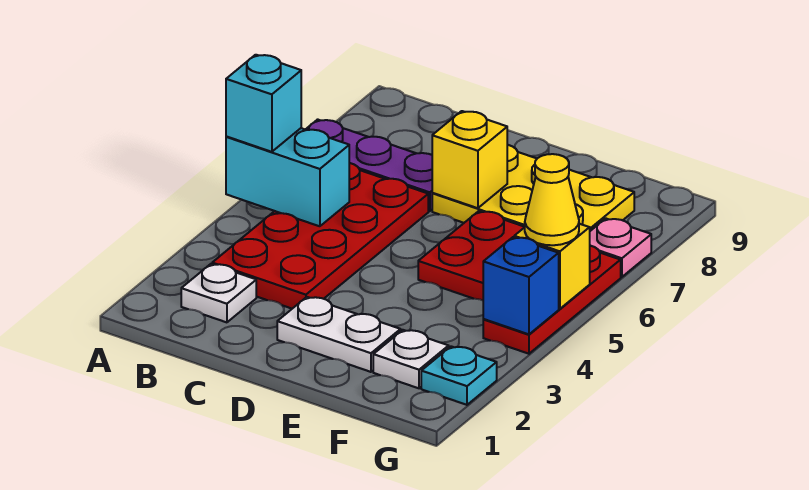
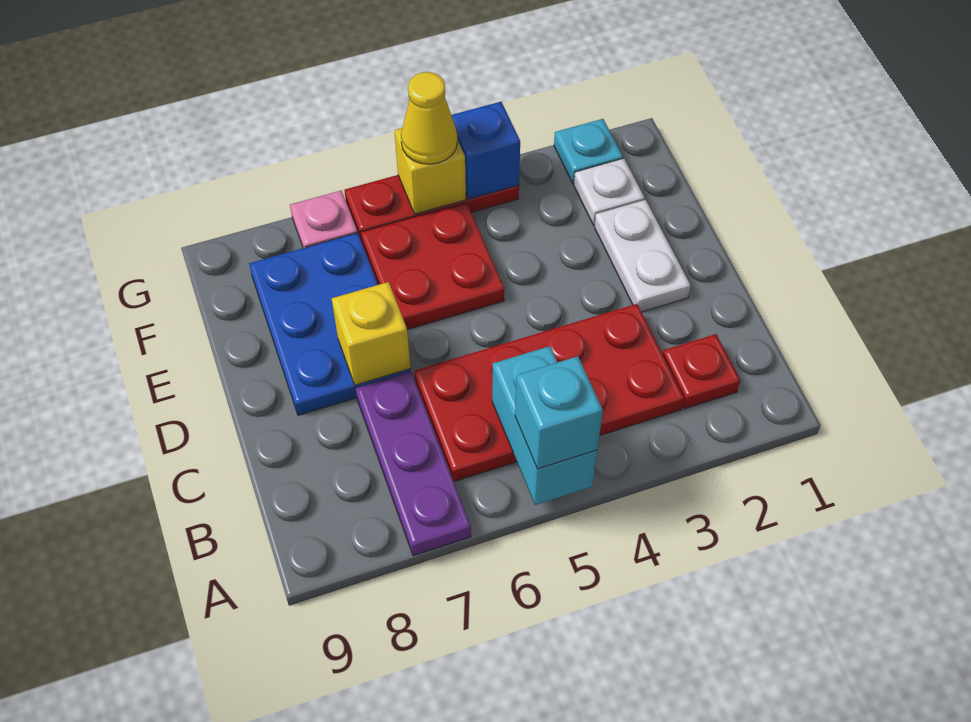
white 1x1 plate [181,264,256,322] -> red 1x1 plate [663,334,740,409]
yellow 2x3 plate [432,145,634,231] -> blue 2x3 plate [249,233,411,415]

